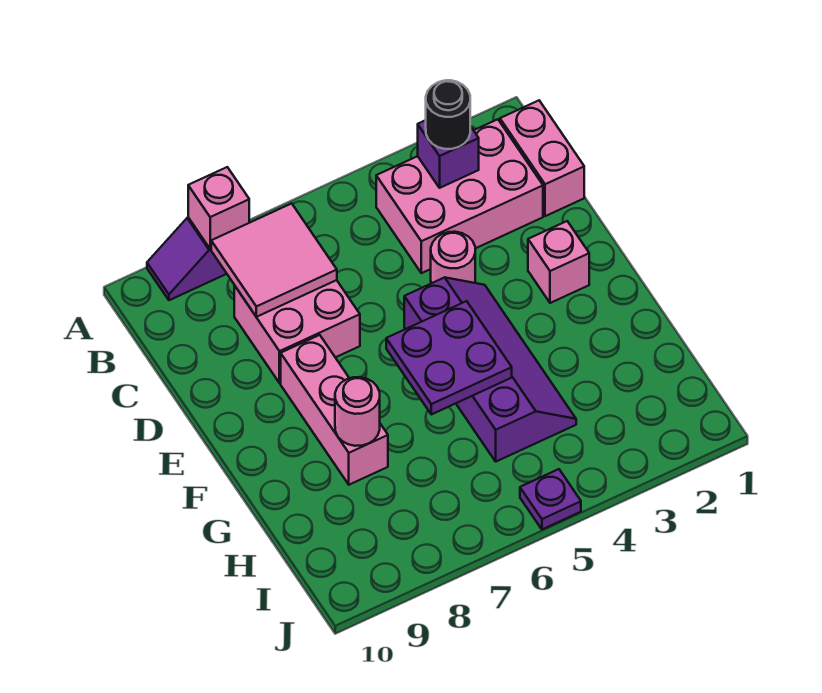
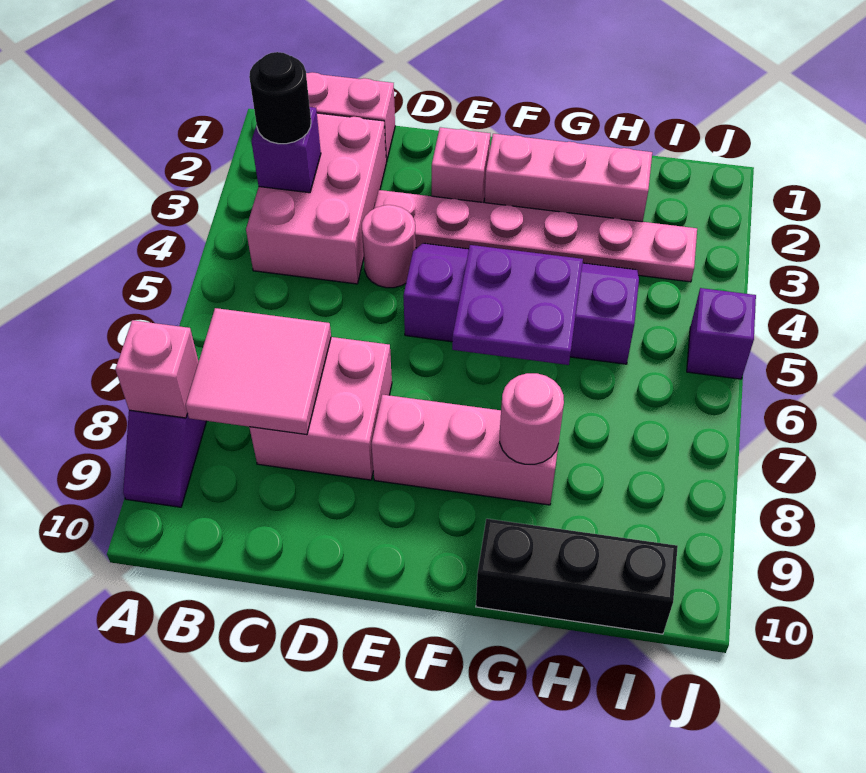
none -> pink 1x6 plate [374,190,697,282]
none -> pink 1x3 brick [485,134,652,222]
none -> black 1x3 brick [476,519,678,634]
purple 1x1 plate [520,469,581,529] -> purple 1x1 brick [687,288,756,379]

